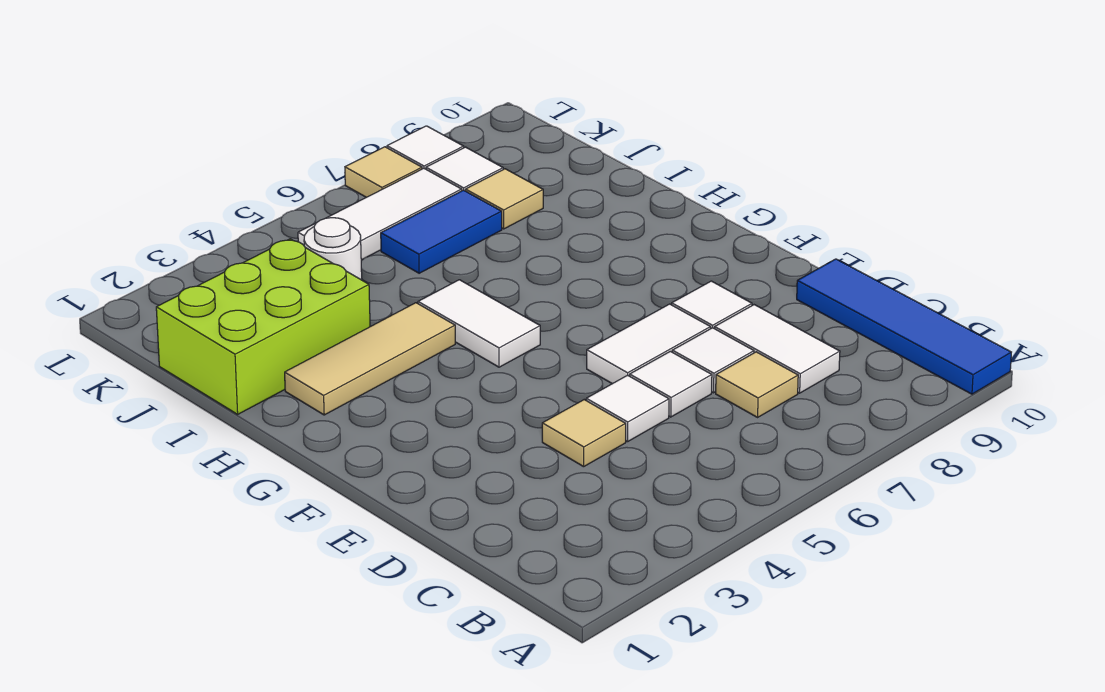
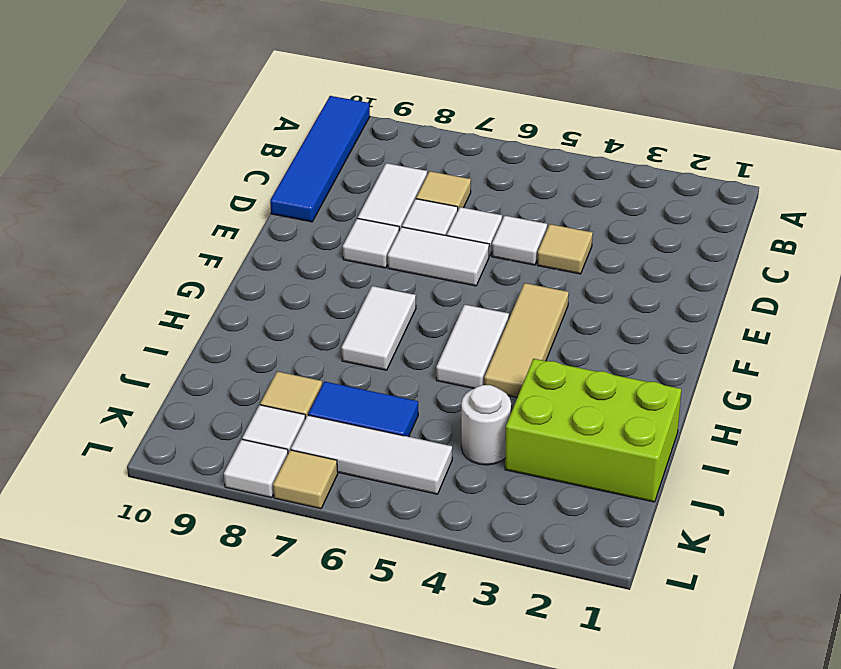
none -> white 1x2 tile [341,286,416,370]
tan 1x3 tile [285,303,455,415] -> tan 1x3 tile turned to [484,283,569,397]

